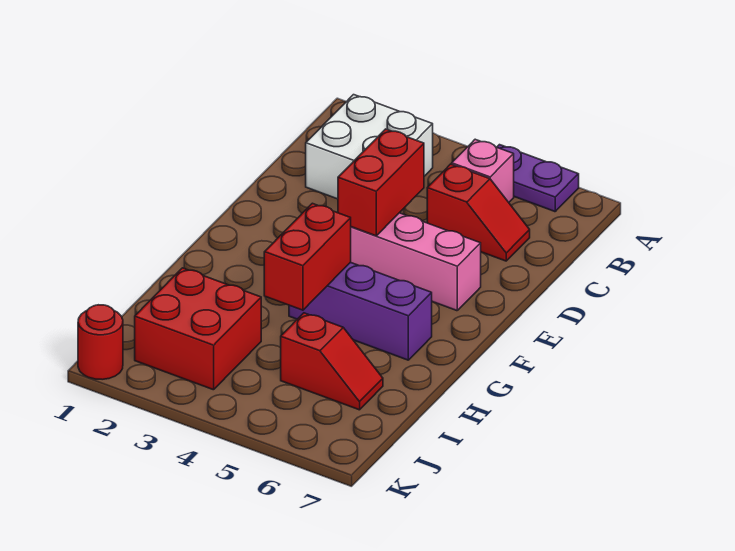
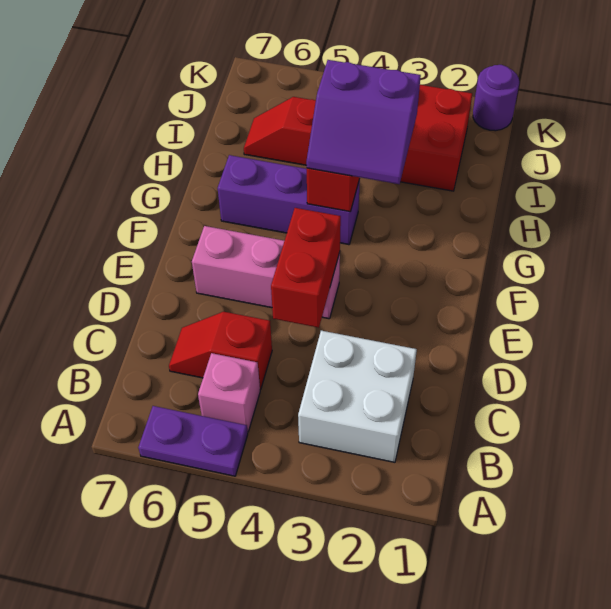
none -> purple 2x2 slope [306,60,421,184]
red 1x1 round brick [78,305,123,380] -> purple 1x1 round brick [473,65,519,131]

